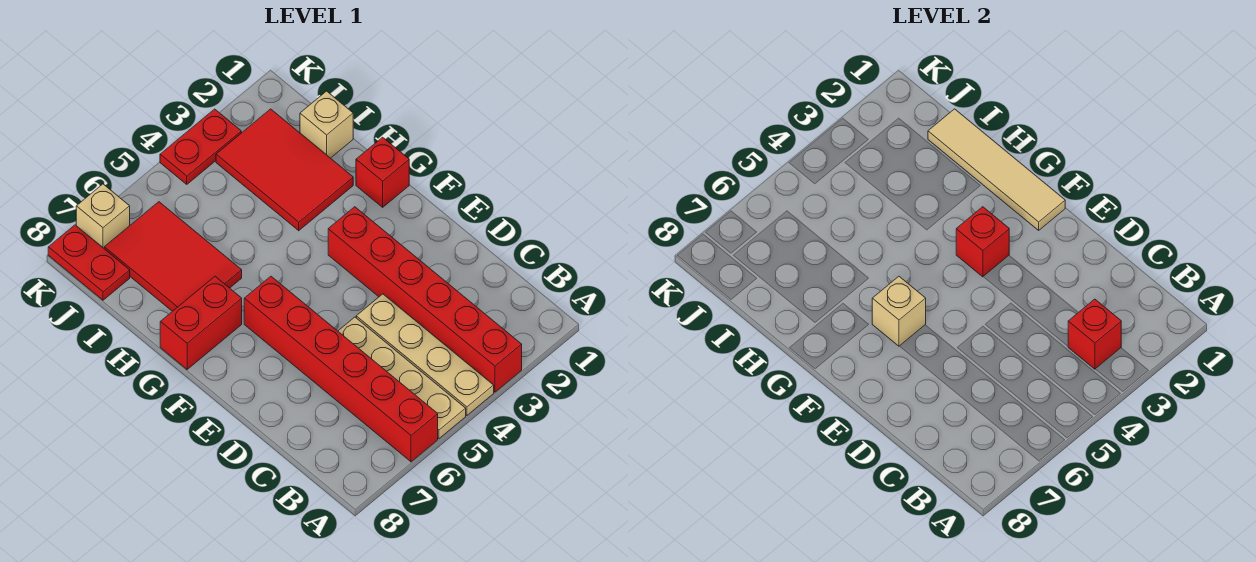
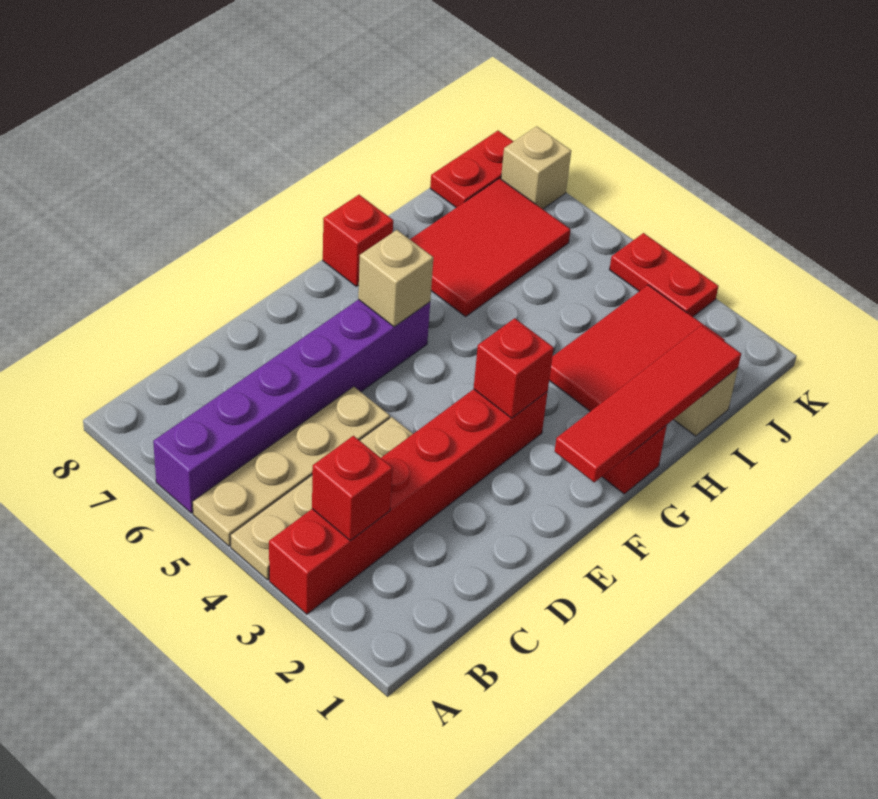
red 1x6 brick [244,276,438,462] -> purple 1x6 brick [153,299,430,513]
tan 1x4 tile [928,109,1065,230] -> red 1x4 tile [555,325,741,482]
red 1x2 brick [160,277,242,369] -> red 1x1 brick [323,195,393,286]

